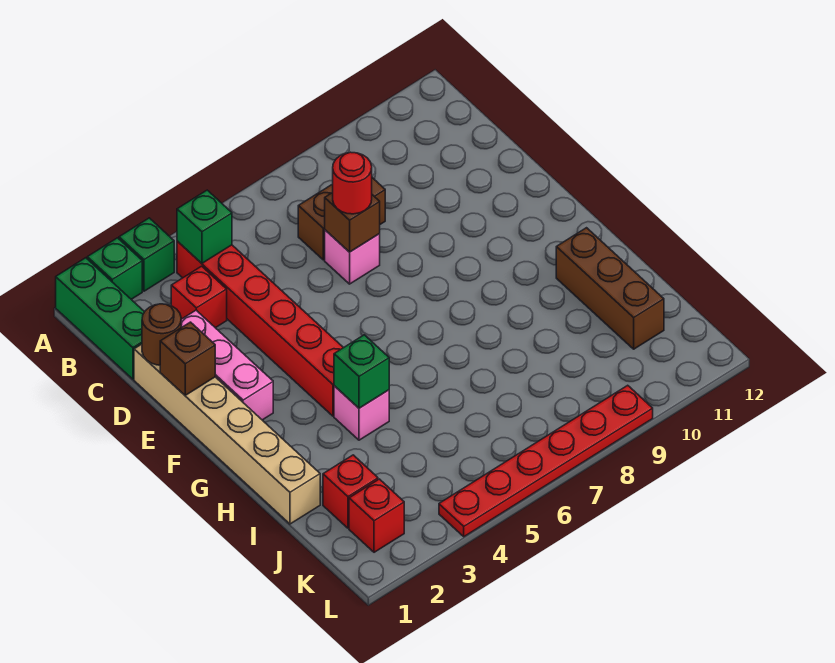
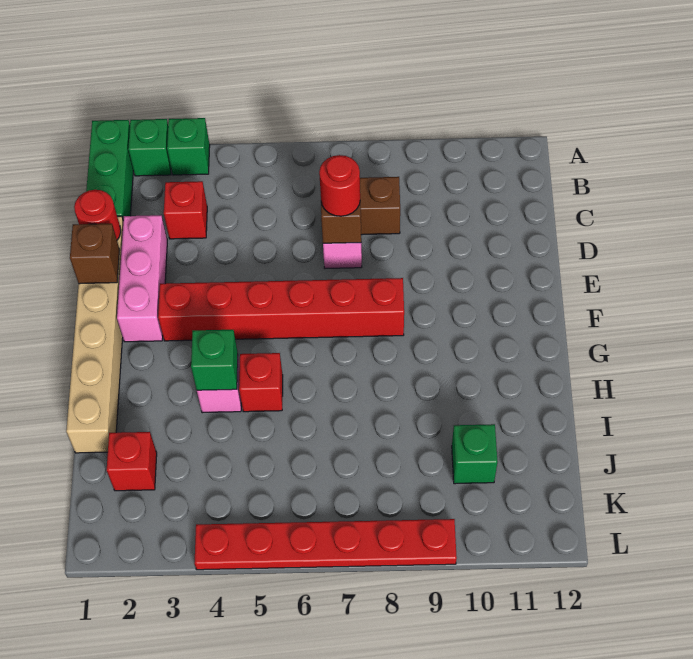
red 1x6 brick [177,241,343,416] -> red 1x6 brick turned to [158,278,404,341]
green 1x1 brick [177,190,232,263] -> green 1x1 brick moved to [452,424,498,484]
brown 1x1 round brick [142,304,181,365] -> red 1x1 round brick [74,190,121,240]
brown 1x3 brick [556,228,664,349] -> none
red 1x1 brick [349,479,404,552] -> red 1x1 brick moved to [239,353,283,412]

